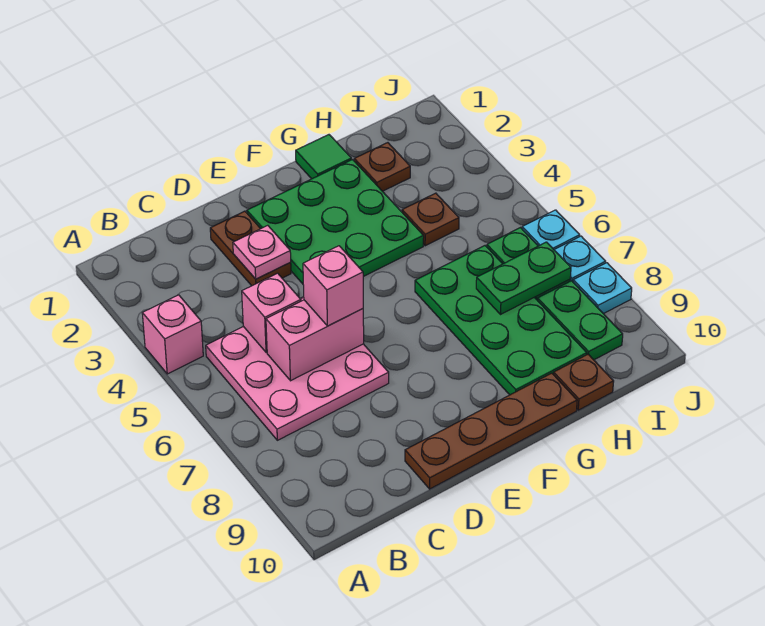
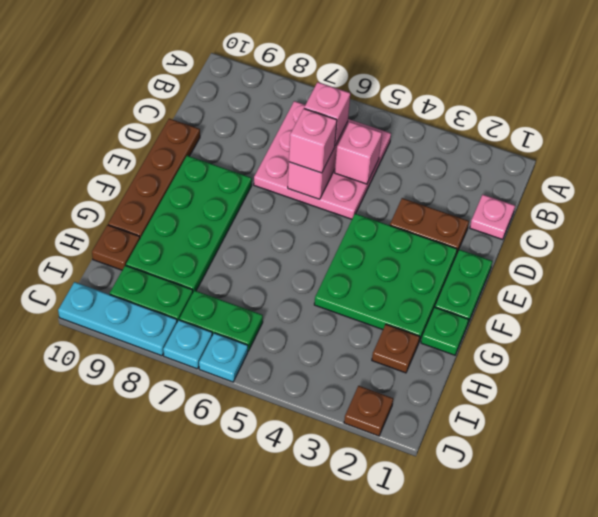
pink 1x1 brick [142,295,203,374] -> pink 1x1 brick moved to [304,82,350,145]
pink 1x1 plate [233,225,291,279] -> pink 1x1 plate moved to [470,195,515,239]
green 1x1 tile [296,135,351,179] -> green 1x1 plate [421,307,469,355]
green 2x4 plate [415,246,587,395] -> green 2x4 plate turned to [126,156,252,291]
brown 1x1 plate [402,193,459,246] -> brown 1x1 plate moved to [344,386,393,436]
green 1x2 plate [476,242,571,315] -> green 1x2 plate moved to [435,250,492,323]
cyan 1x1 plate [573,263,632,314] -> cyan 1x3 plate [58,282,177,356]

